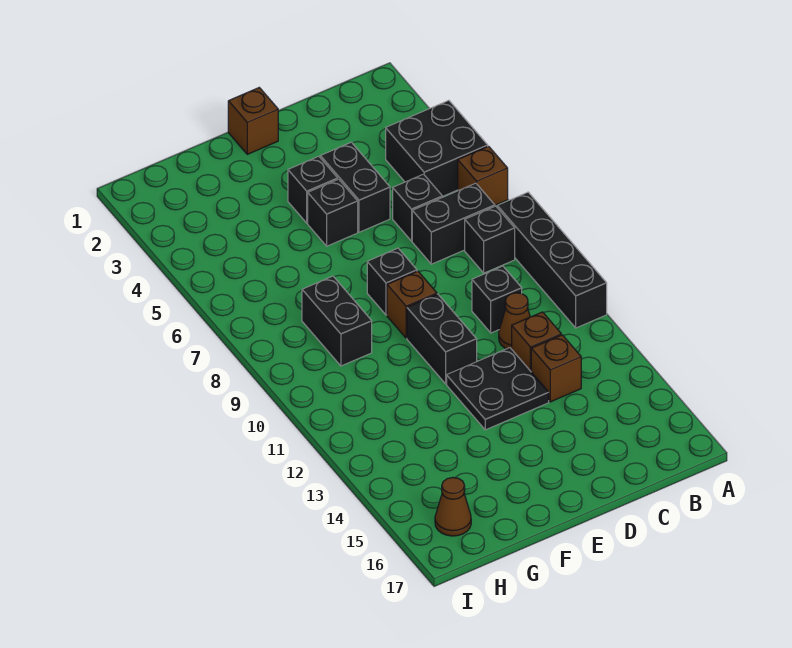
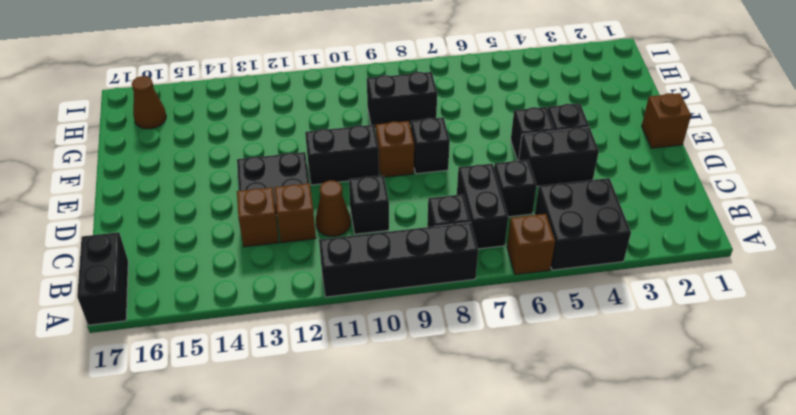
none -> black 1x2 brick [77,232,128,325]

